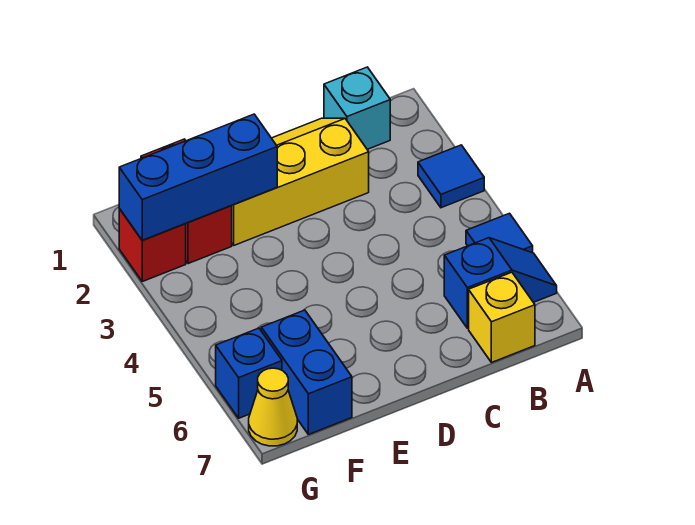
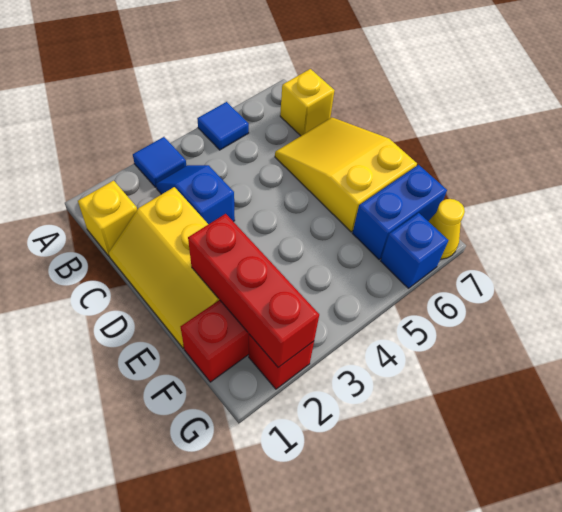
blue 1x2 slope [444,238,557,328] -> blue 1x2 slope moved to [156,165,235,224]
cyan 1x1 brick [324,67,390,149] -> yellow 1x1 brick [78,181,137,256]
none -> yellow 2x3 slope [275,117,417,232]
blue 1x3 brick [119,114,277,240] -> red 1x3 brick [188,214,319,367]

